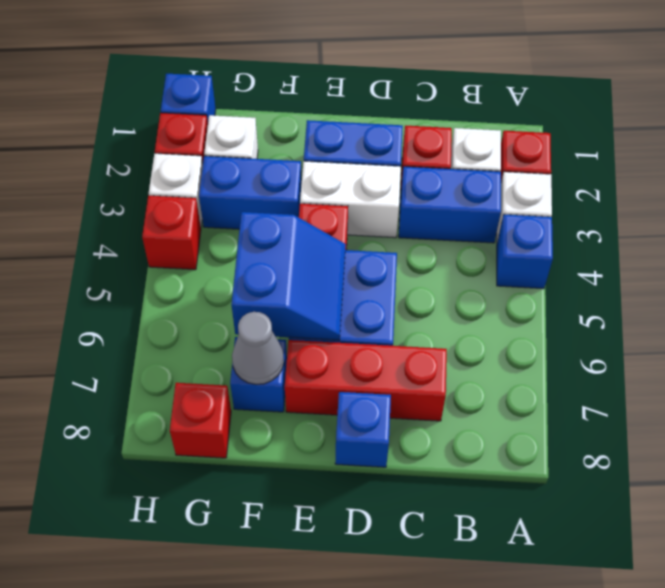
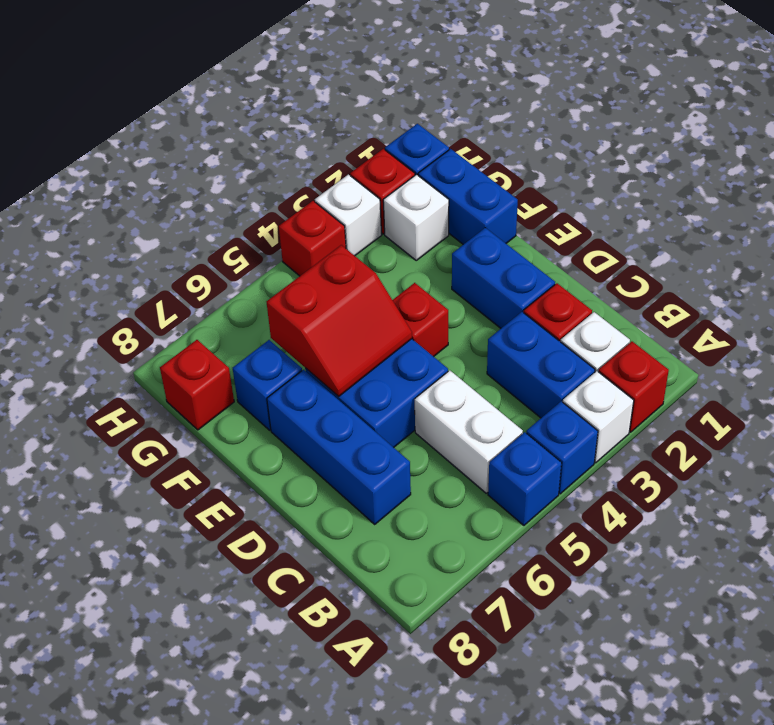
red 1x3 brick [285,340,447,421] -> blue 1x3 brick [267,370,411,524]
white 1x2 brick [300,161,401,238] -> white 1x2 brick moved to [415,370,523,493]
blue 1x1 brick [335,392,391,467] -> blue 1x1 brick moved to [488,432,561,525]
blue 2x2 slope [231,212,346,340] -> red 2x2 slope [266,245,412,396]
blue 1x2 brick [199,156,302,229] -> blue 1x2 brick moved to [418,149,518,245]
grey 1x1 cone [232,312,284,385] -> none

